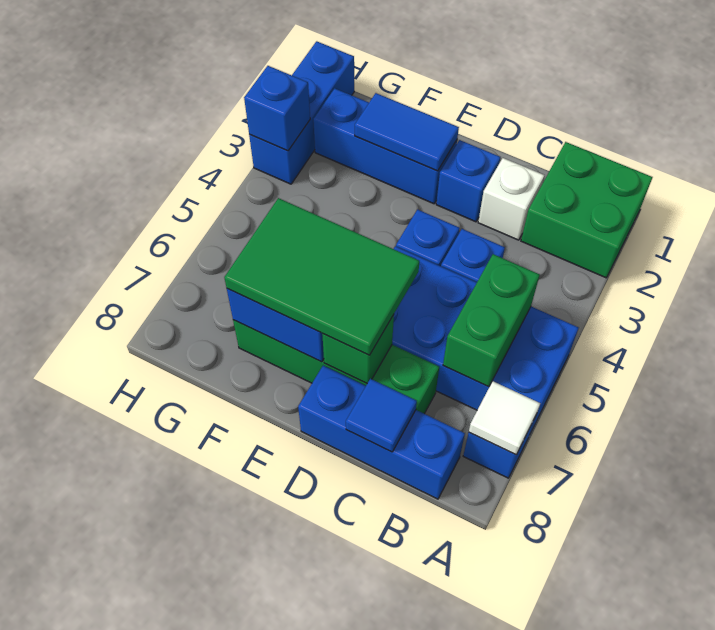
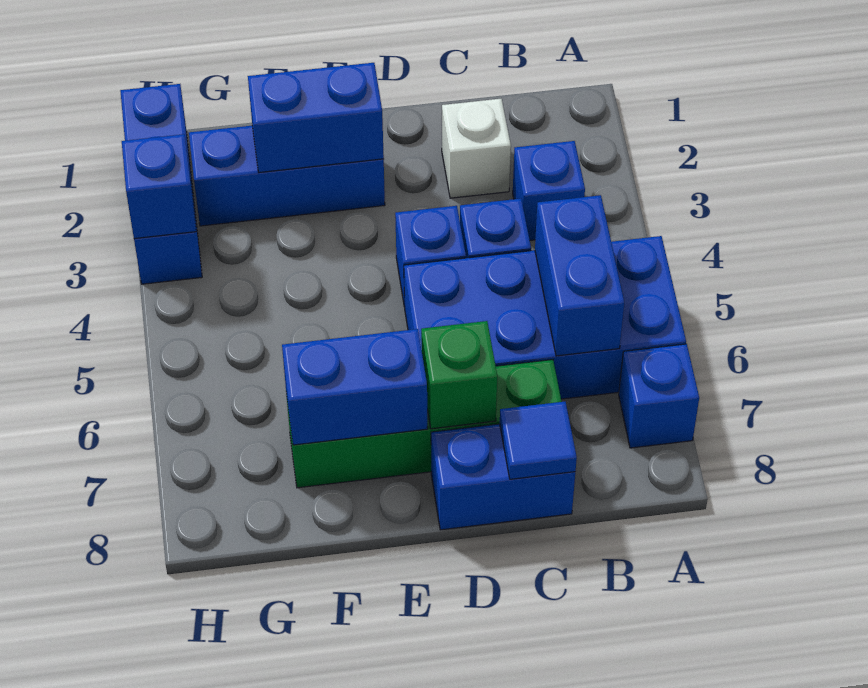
green 2x2 brick [521,142,653,278] -> none
white 1x1 tile [469,381,540,455] -> none
green 1x2 brick [443,254,540,387] -> blue 1x2 brick [535,195,624,356]
blue 1x3 brick [298,366,465,499] -> blue 1x2 brick [431,424,575,530]
blue 1x1 brick [436,140,500,222] -> blue 1x1 brick moved to [513,141,585,240]
green 2x3 tile [224,198,419,355] -> none
blue 1x2 tile [355,93,459,171] -> blue 1x2 brick [248,63,384,172]

